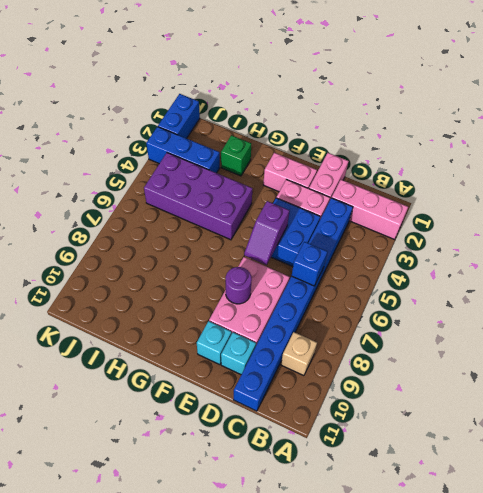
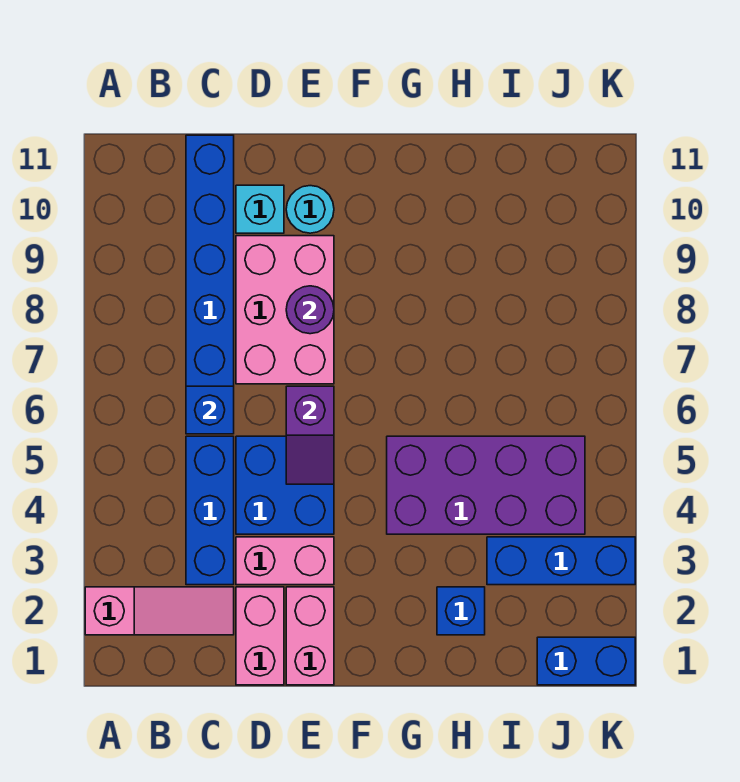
pink 1x3 brick [332,180,408,239] -> pink 1x3 slope [85,587,234,635]
tan 1x1 brick [281,332,317,376] -> none
pink 1x2 brick [263,153,317,192] -> pink 1x2 brick turned to [286,587,334,685]
purple 1x2 slope [244,201,289,265] -> purple 1x2 slope turned to [286,386,334,484]
cyan 1x1 brick [197,321,232,365] -> cyan 1x1 round brick [286,186,334,233]
green 1x1 brick [221,135,251,176] -> blue 1x1 brick [437,587,485,635]
blue 1x2 brick [158,94,200,138] -> blue 1x2 brick turned to [537,637,635,685]

